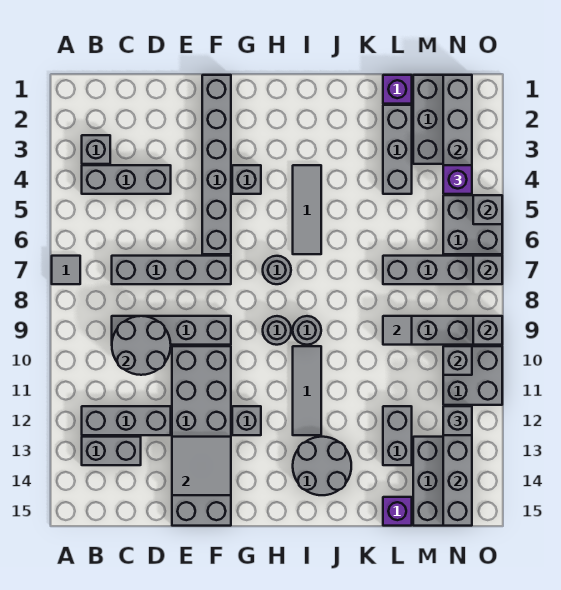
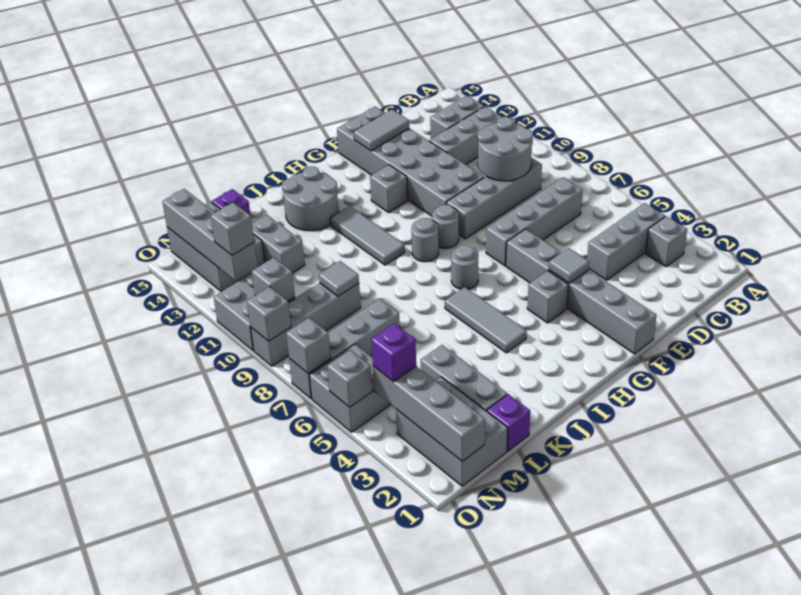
grey 1x1 tile [52,256,80,284] -> grey 1x1 tile moved to [549,248,589,283]
grey 2x2 tile [172,437,231,495] -> grey 1x2 tile [354,109,409,151]
grey 1x1 round brick [293,316,321,345] -> grey 1x1 round brick moved to [432,205,459,248]

